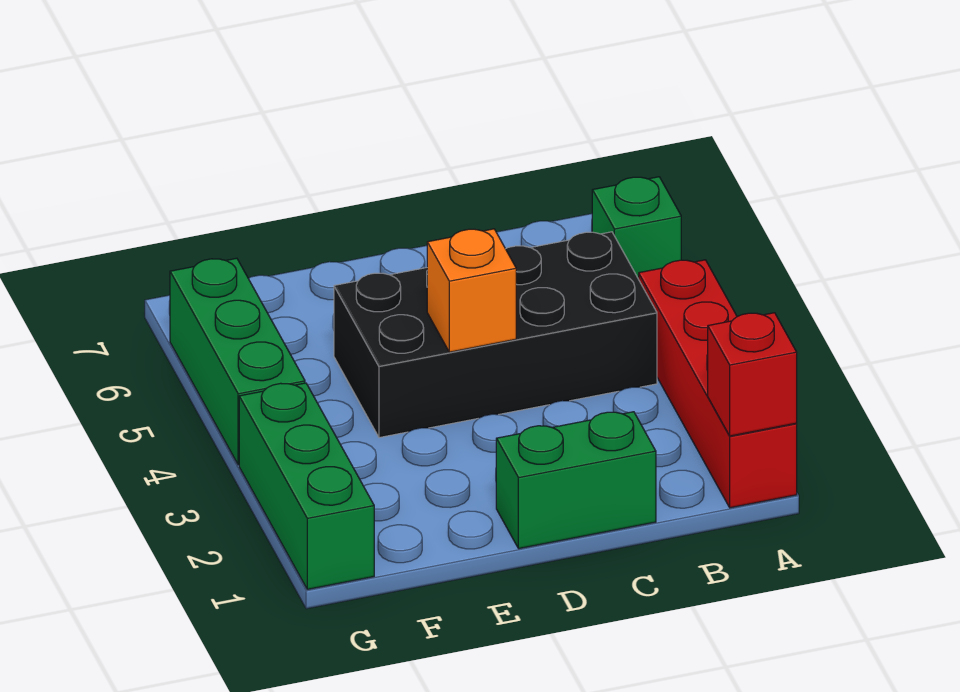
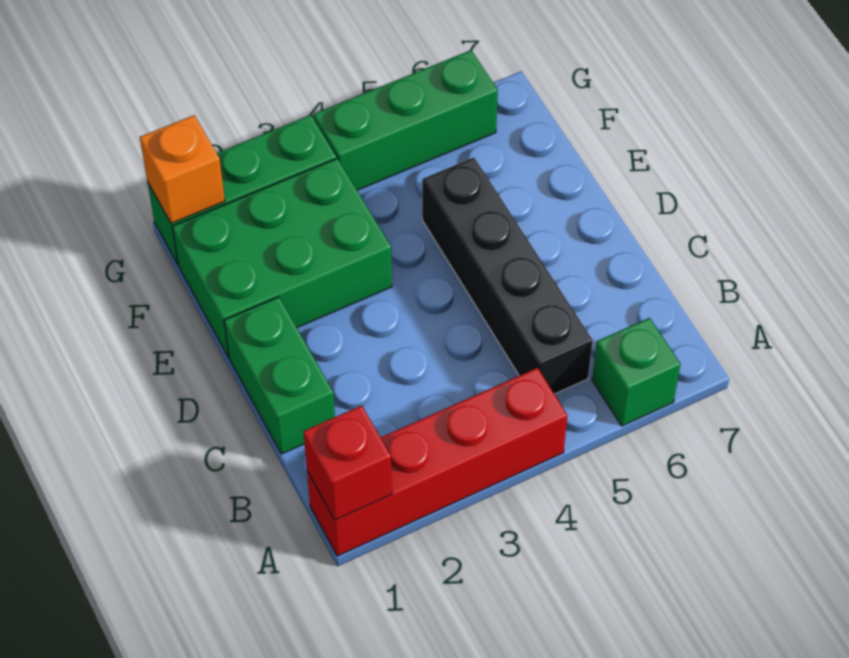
black 2x4 brick [334,232,657,438] -> black 1x4 brick [422,157,592,394]
orange 1x1 brick [427,229,516,352] -> orange 1x1 brick moved to [140,115,225,223]
none -> green 2x3 brick [172,159,392,357]

